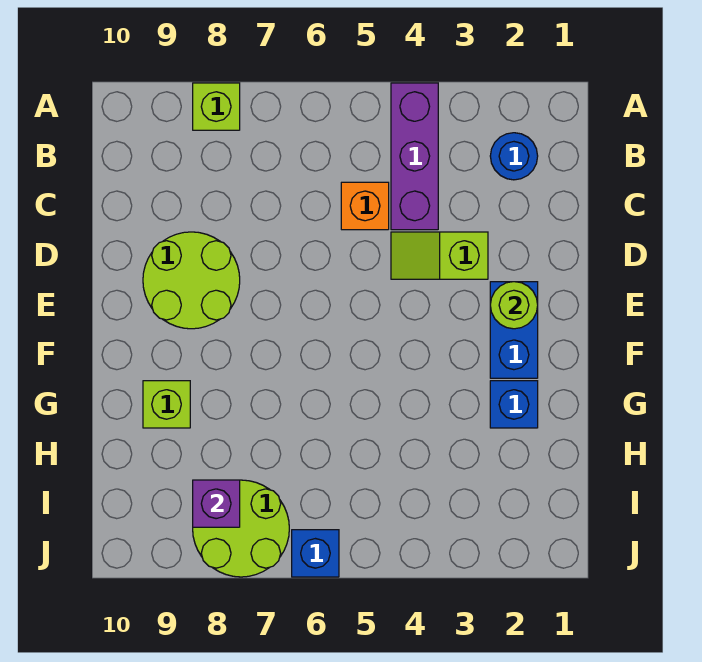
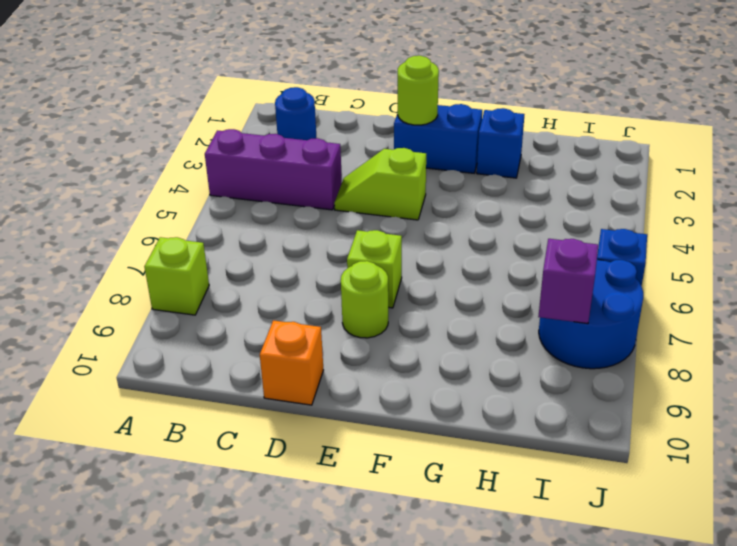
orange 1x1 brick [341,182,389,230] -> orange 1x1 brick moved to [260,320,323,405]
lime 1x2 slope [391,232,488,279] -> lime 1x2 slope turned to [334,148,426,220]
lime 2x2 round brick [143,232,240,329] -> lime 1x1 round brick [341,261,388,338]
lime 1x1 brick [143,381,190,428] -> lime 1x1 brick moved to [347,230,402,308]
lime 2x2 round brick [193,480,289,577] -> blue 2x2 round brick [539,259,643,369]

